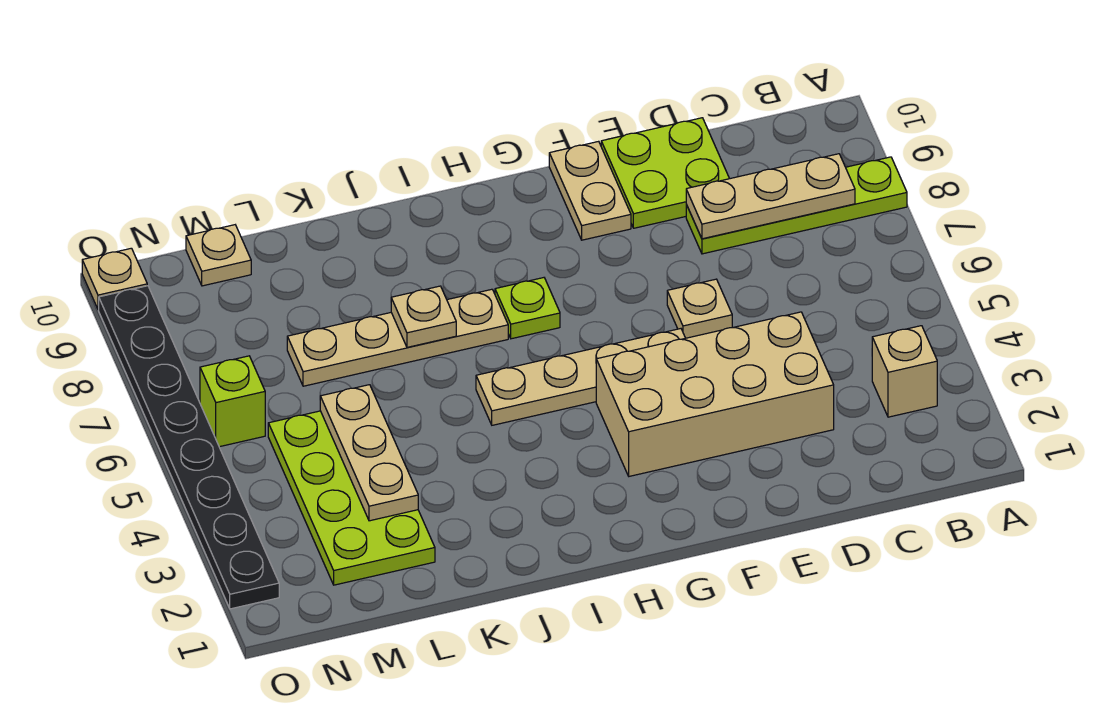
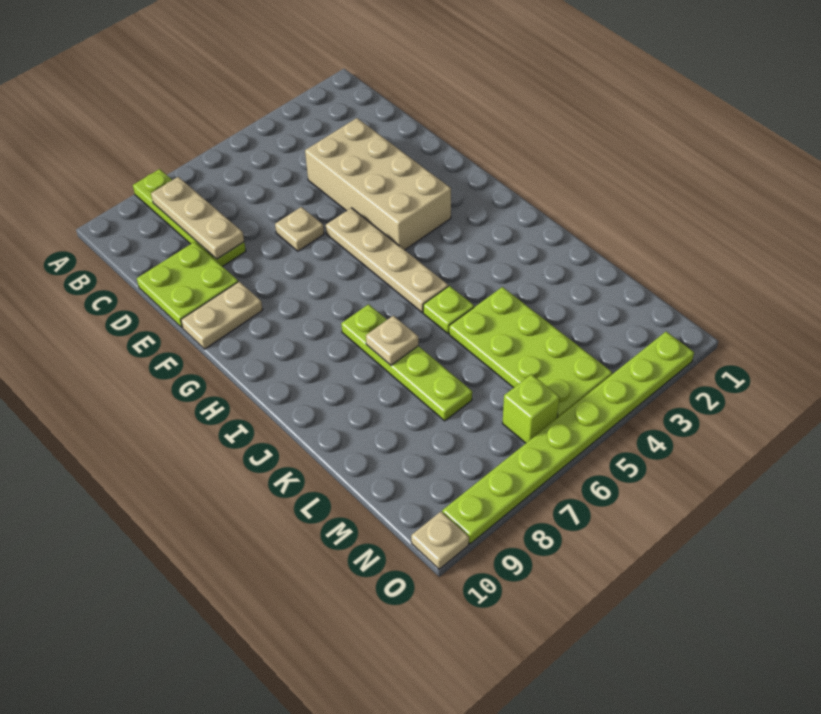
tan 1x1 brick [872,326,937,417] -> none
lime 1x1 plate [495,278,560,339] -> lime 1x1 plate moved to [423,286,474,334]
tan 1x4 plate [287,289,508,386] -> lime 1x4 plate [341,304,472,421]
lime 2x4 plate [268,411,435,585] -> lime 2x4 plate turned to [449,287,612,418]
tan 1x3 plate [320,385,418,521] -> none
tan 1x1 plate [186,225,251,286] -> none
black 1x8 plate [99,286,279,609] -> lime 1x8 plate [442,332,694,544]

